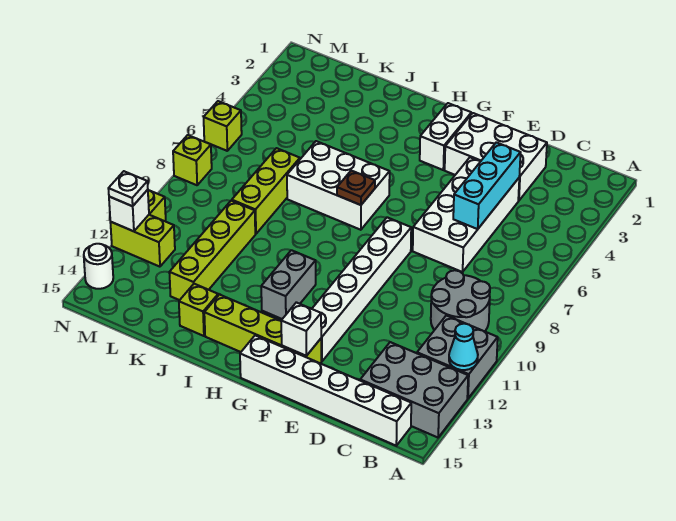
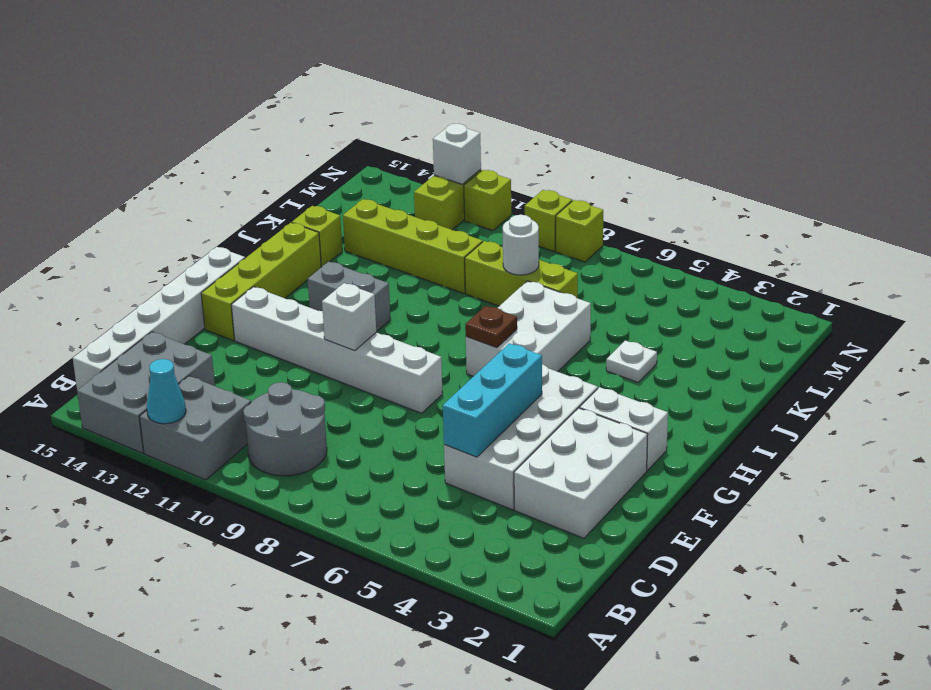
white 2x4 brick [413,157,519,272] -> white 2x4 brick turned to [444,364,598,510]
cyan 1x3 brick [453,142,521,229] -> cyan 1x3 brick turned to [443,343,542,457]
white 1x1 brick [281,302,321,356] -> white 1x1 brick moved to [322,283,376,351]
lime 1x1 brick [204,101,242,151] -> lime 1x1 brick moved to [525,190,572,251]
white 1x1 plate [108,171,148,206] -> white 1x1 plate moved to [606,341,657,382]
white 1x1 round brick [84,244,113,289] -> white 1x1 round brick moved to [503,215,539,275]

